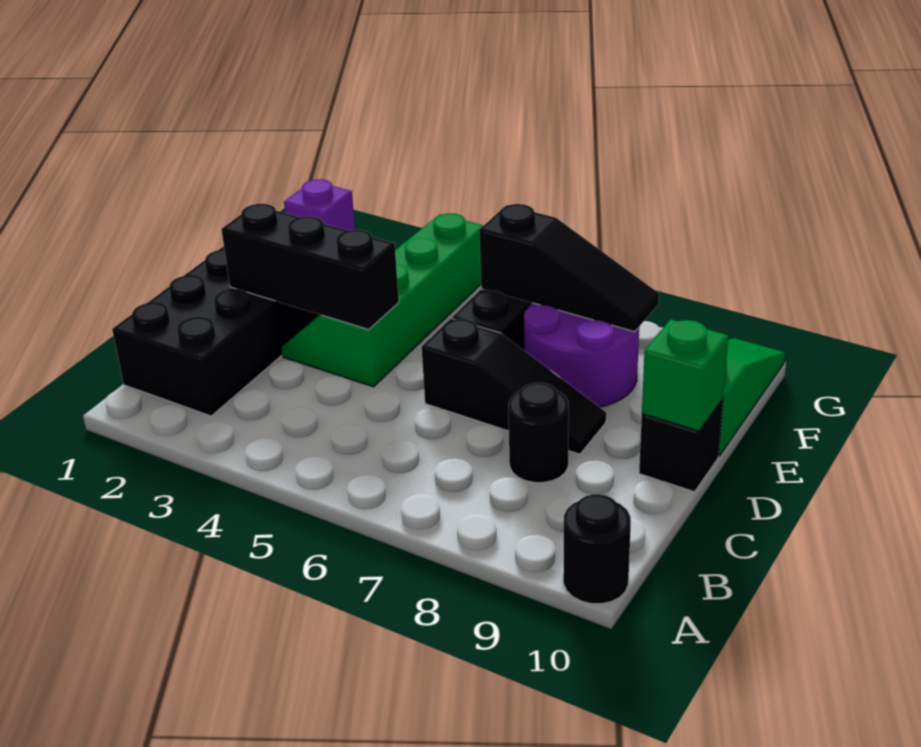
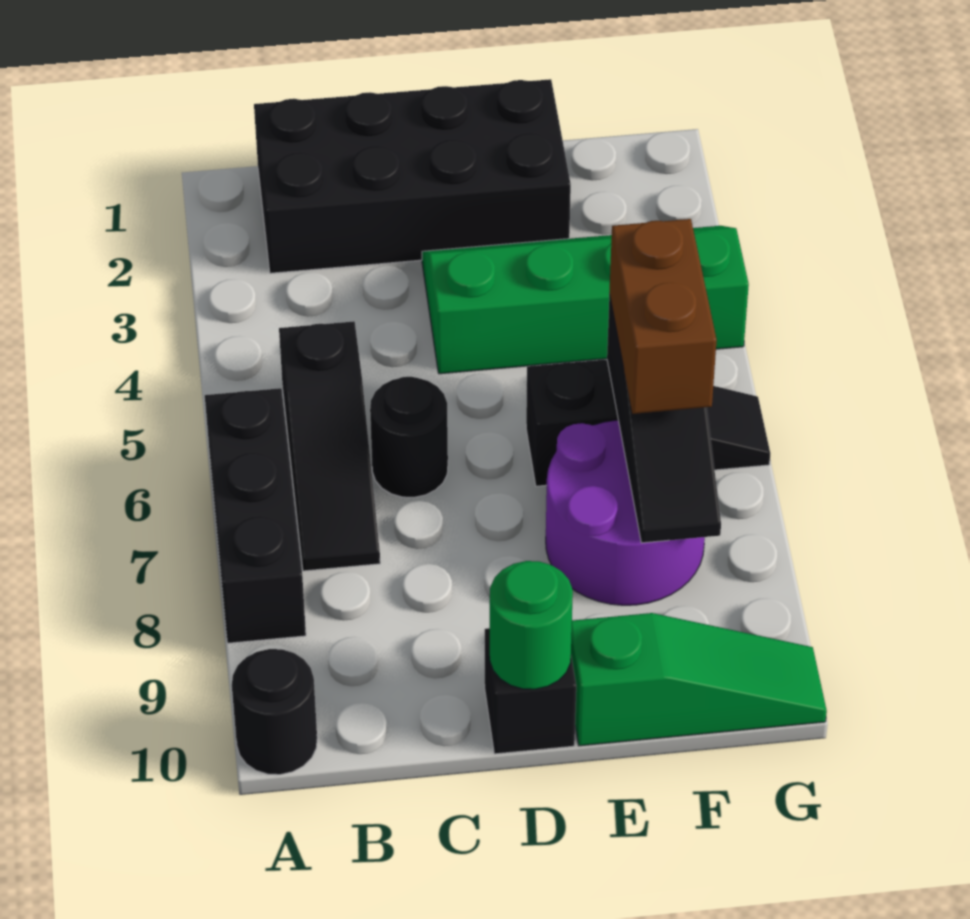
black 1x1 round brick [508,383,569,483] -> black 1x1 round brick moved to [370,377,448,497]
black 1x3 brick [221,204,399,329] -> black 1x3 brick moved to [205,388,306,643]
black 1x3 slope [422,319,606,454] -> black 1x3 slope moved to [279,321,380,571]
green 1x1 brick [642,319,728,431] -> green 1x1 round brick [490,561,573,689]
none -> brown 1x2 brick [609,219,717,414]
purple 1x1 brick [284,179,355,231] -> none

